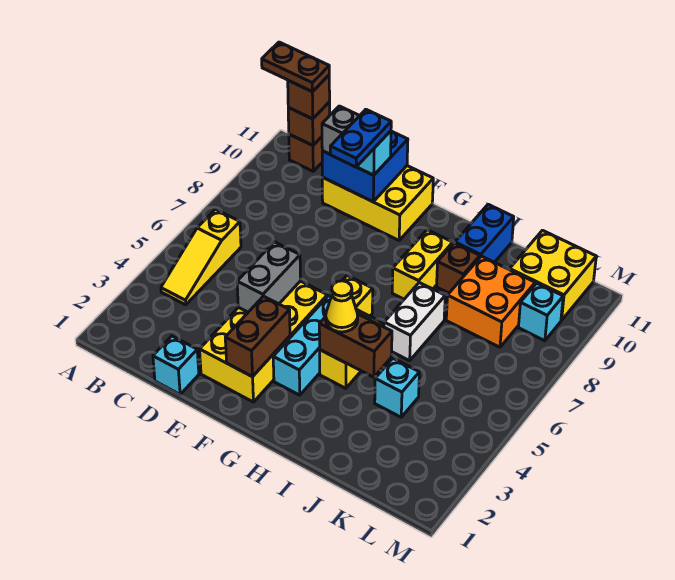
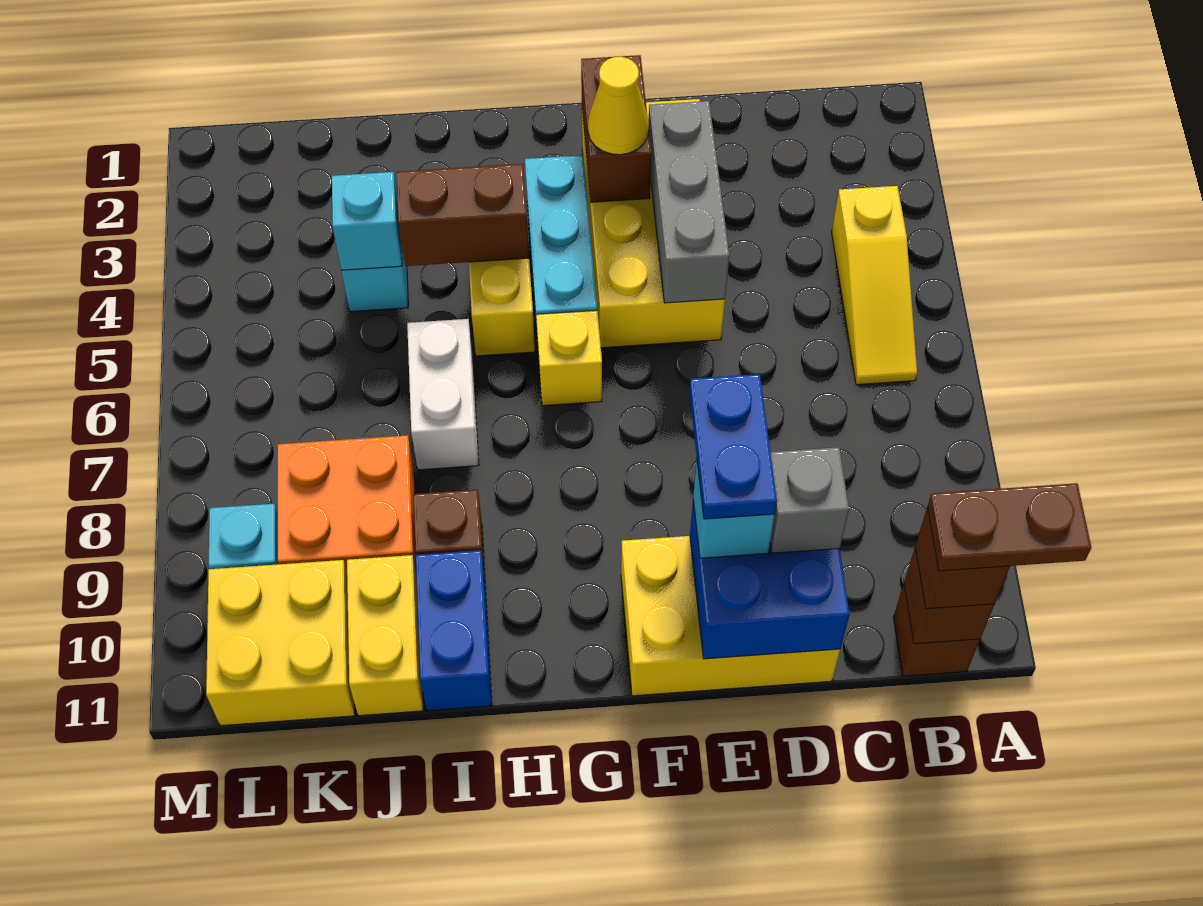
yellow 1x3 slope [161,209,241,305] -> yellow 1x3 slope turned to [832,186,917,385]
cyan 1x1 brick [153,336,199,394] -> cyan 1x1 brick moved to [332,172,402,270]
grey 1x2 brick [237,242,300,312] -> grey 1x3 brick [649,101,729,303]
yellow 1x1 cone [326,281,358,332] -> yellow 1x1 cone moved to [588,57,649,155]
yellow 1x2 brick [392,230,453,299] -> yellow 1x2 brick moved to [347,555,424,716]

